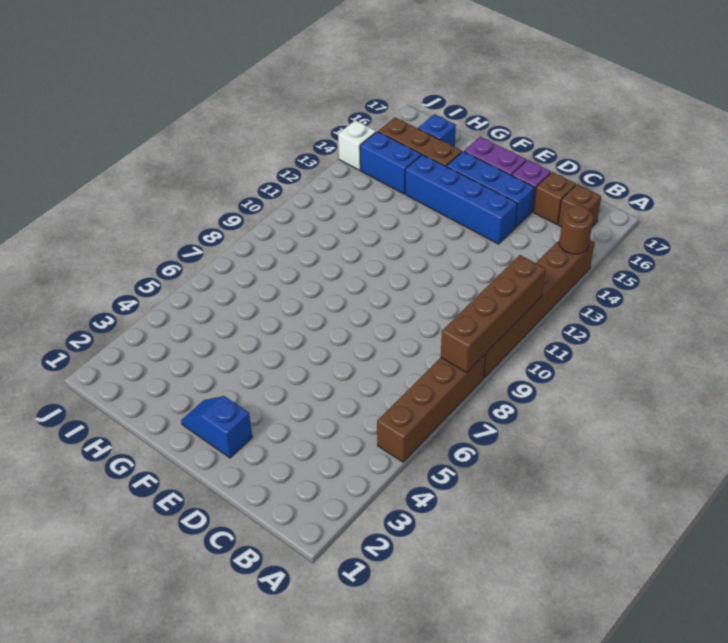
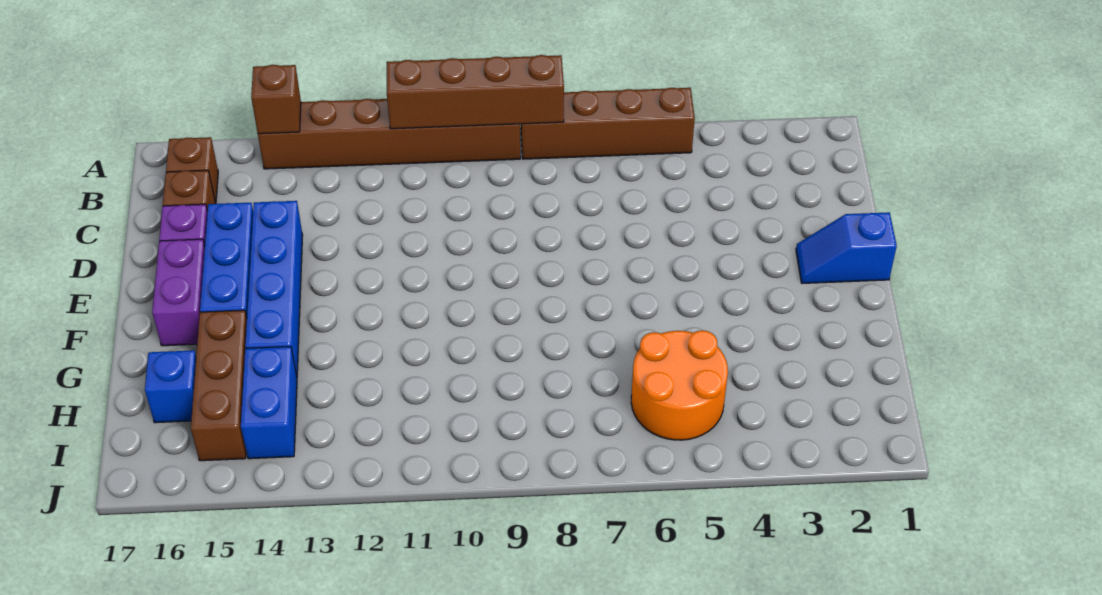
brown 1x1 round brick [559,205,593,254] -> brown 1x1 brick [251,65,301,134]
blue 1x2 slope [181,396,252,458] -> blue 1x2 slope turned to [796,212,897,283]
none -> orange 2x2 round brick [631,330,728,440]
white 1x1 brick [338,120,376,170] -> none

